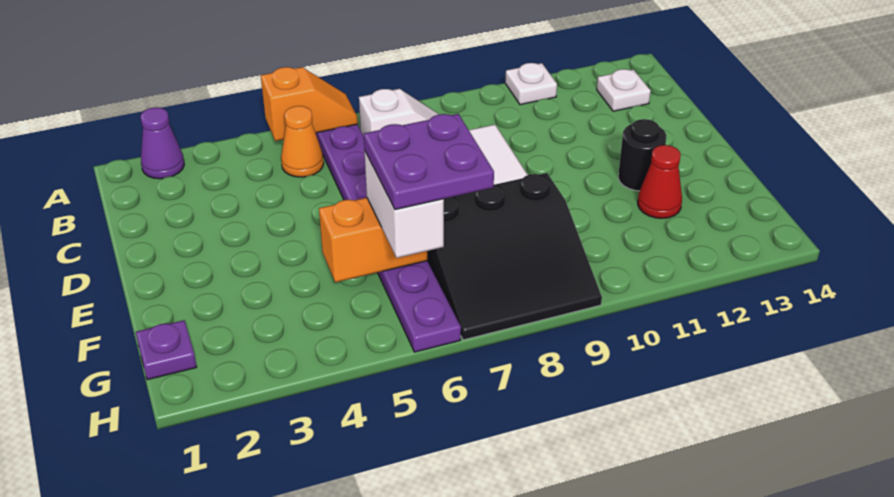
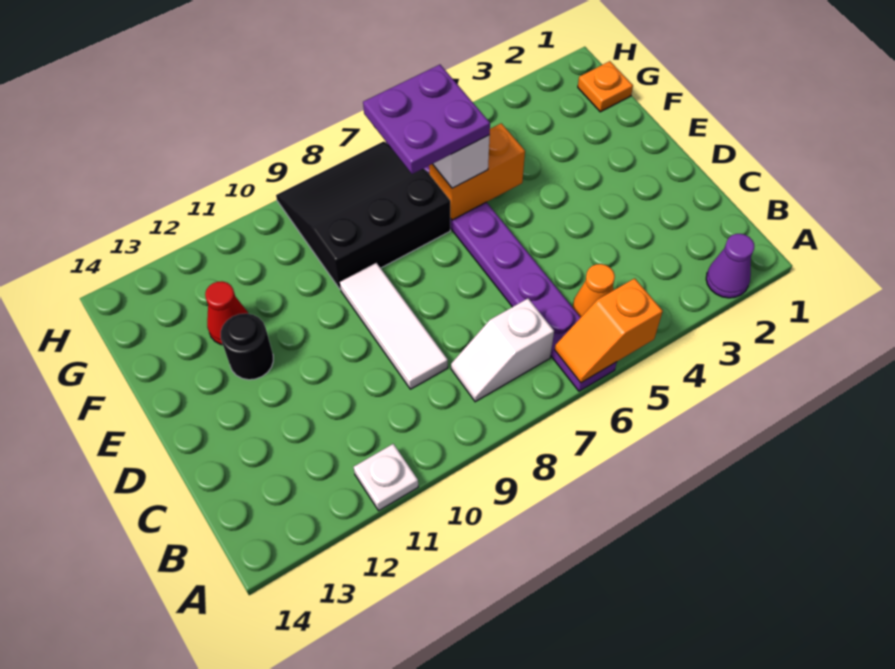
white 1x1 plate [597,69,651,111] -> none
purple 1x1 plate [136,320,197,380] -> orange 1x1 plate [578,61,633,112]

